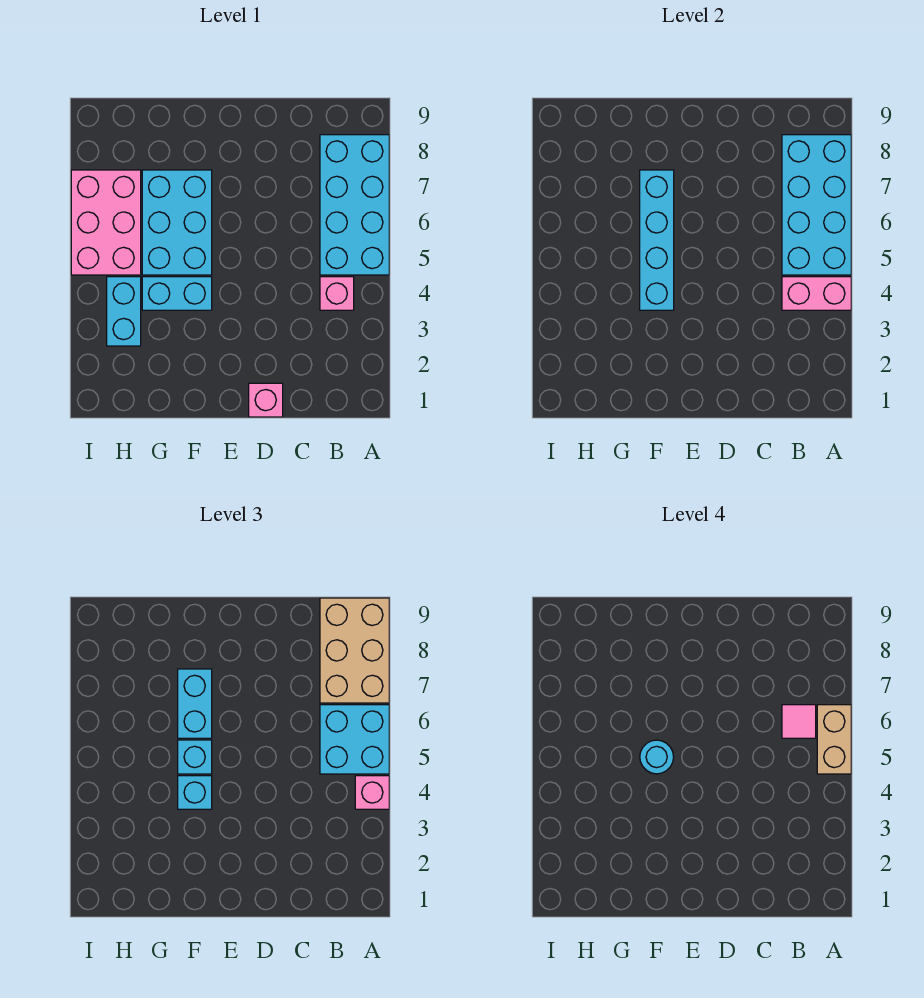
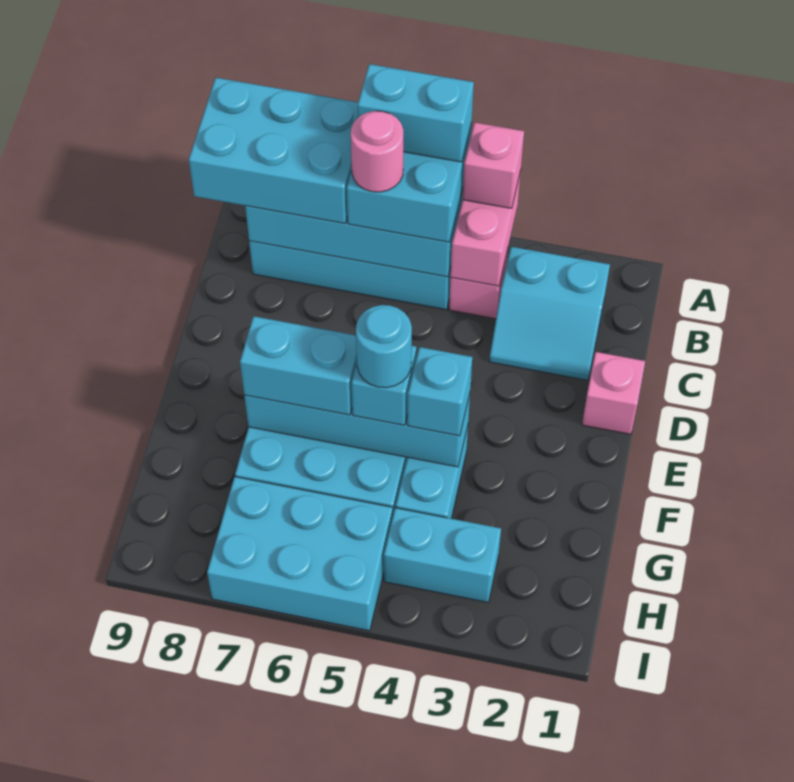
tan 1x2 brick [817,705,851,774] -> cyan 1x2 brick [358,64,474,162]
tan 2x3 brick [320,598,389,703] -> cyan 2x3 brick [189,78,358,223]
none -> cyan 2x2 slope [489,247,610,380]
pink 1x1 tile [782,705,816,738] -> pink 1x1 round brick [351,111,403,192]
pink 2x3 brick [71,170,141,275] -> cyan 2x3 brick [207,477,393,631]

